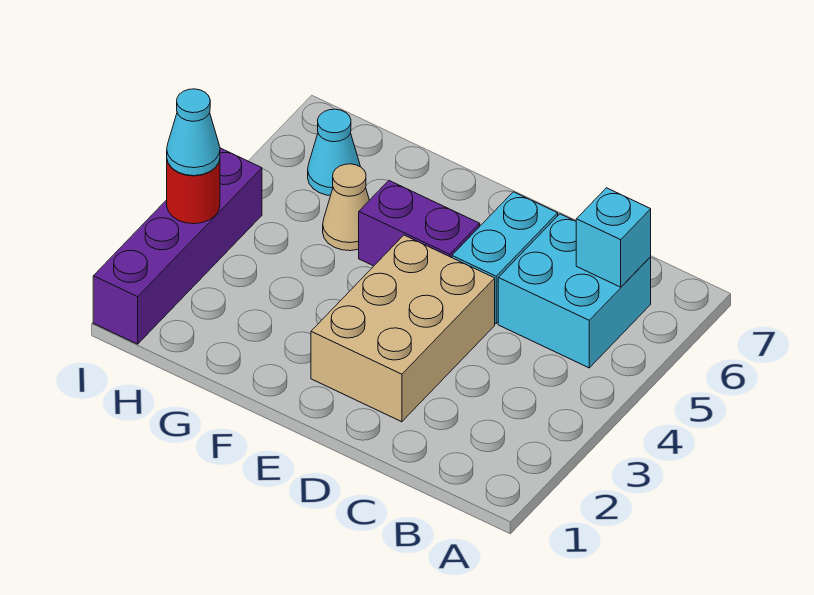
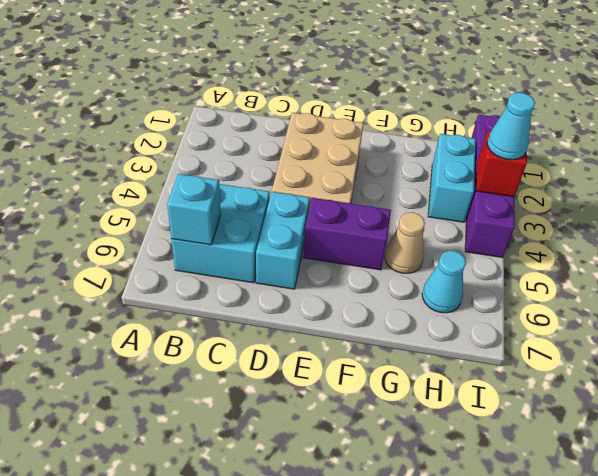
none -> cyan 1x2 brick [428,134,476,222]
red 1x1 round brick [167,160,220,224] -> red 1x1 brick [476,130,527,197]

